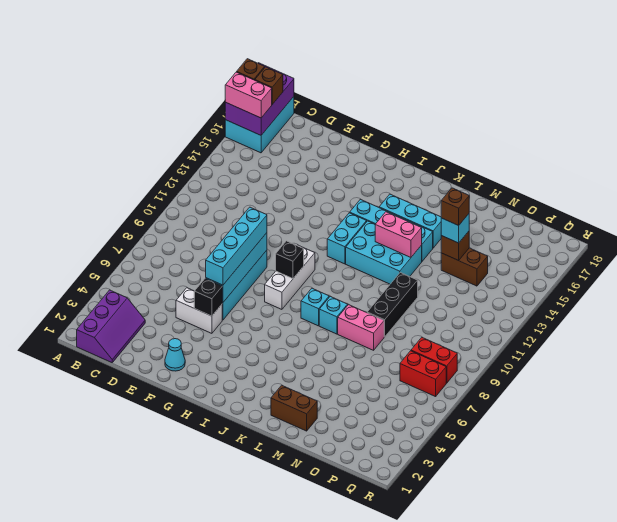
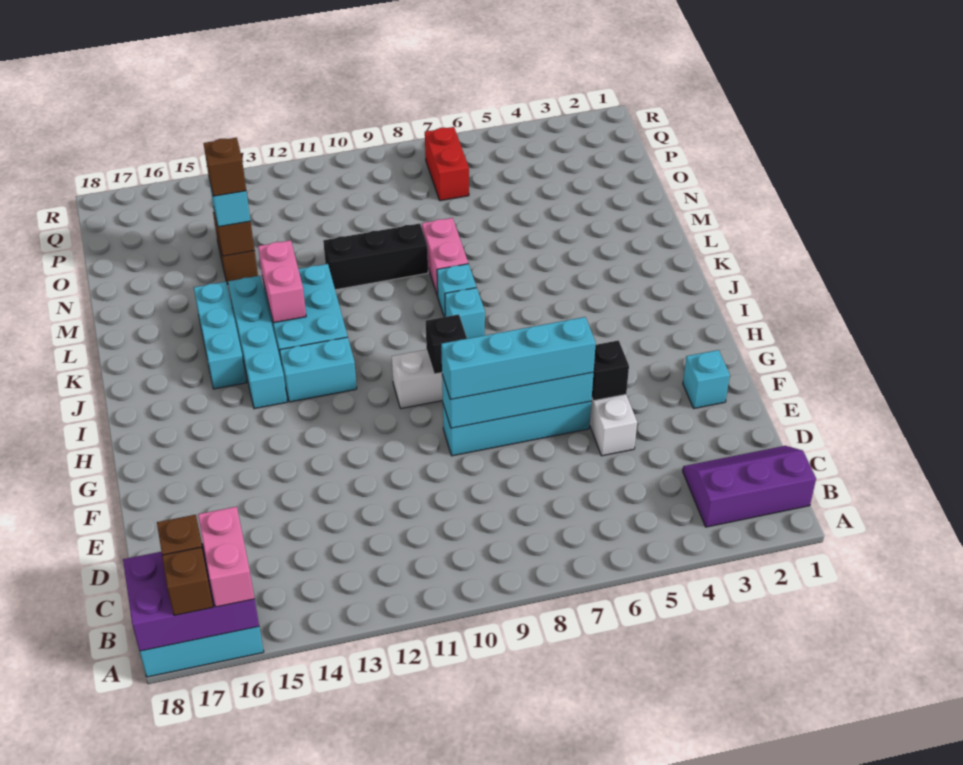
cyan 1x1 cone [165,339,185,371] -> cyan 1x1 brick [683,350,730,408]
brown 1x2 brick [271,385,317,431] -> none
red 1x2 brick [411,337,457,383] -> none

